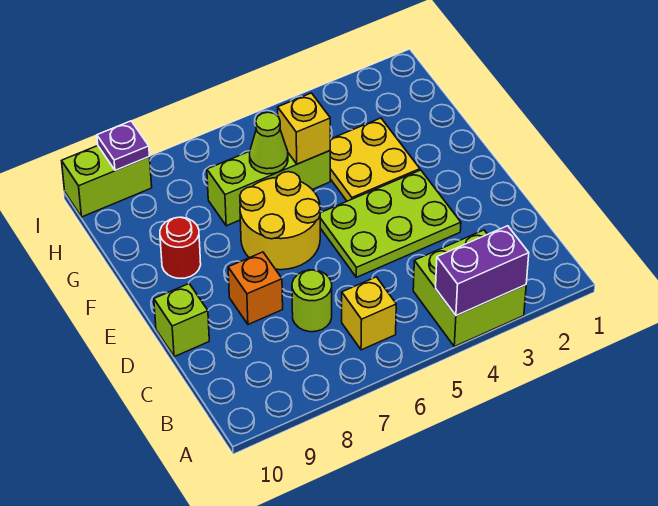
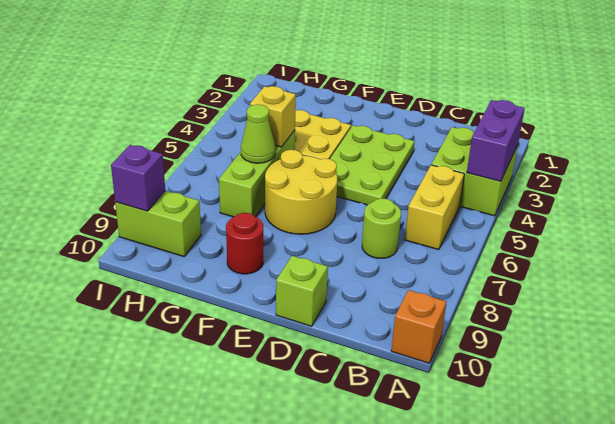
yellow 1x1 brick [342,277,396,350] -> yellow 1x2 brick [405,165,464,250]
orange 1x1 brick [228,252,283,325] -> orange 1x1 brick moved to [391,290,446,363]
lime 1x2 brick [62,146,152,217] -> lime 1x2 brick turned to [115,191,201,257]
purple 1x1 plate [97,121,149,170] -> purple 1x1 brick [111,145,165,211]

